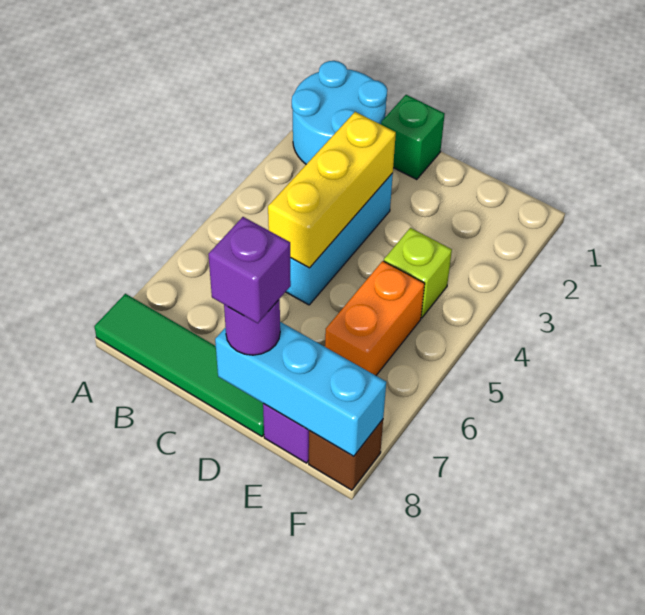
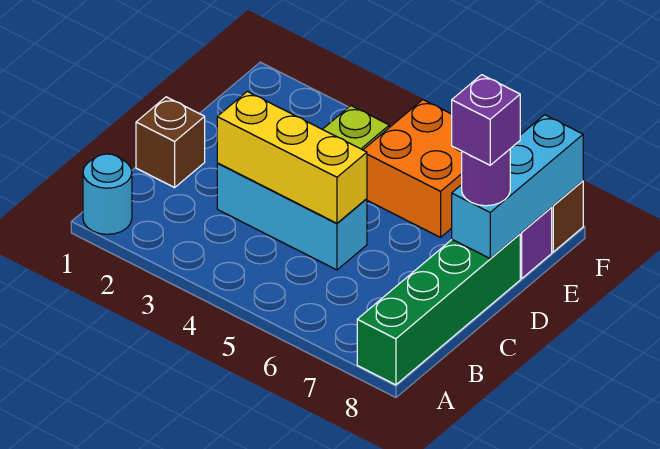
cyan 2x2 round brick [292,61,387,164] -> cyan 1x1 round brick [83,154,132,234]
green 1x4 tile [94,294,264,436] -> green 1x4 brick [357,234,520,385]
green 1x1 brick [381,95,445,179] -> brown 1x1 brick [136,97,205,188]
orange 1x2 brick [325,261,425,375] -> orange 2x2 brick [363,100,462,237]

